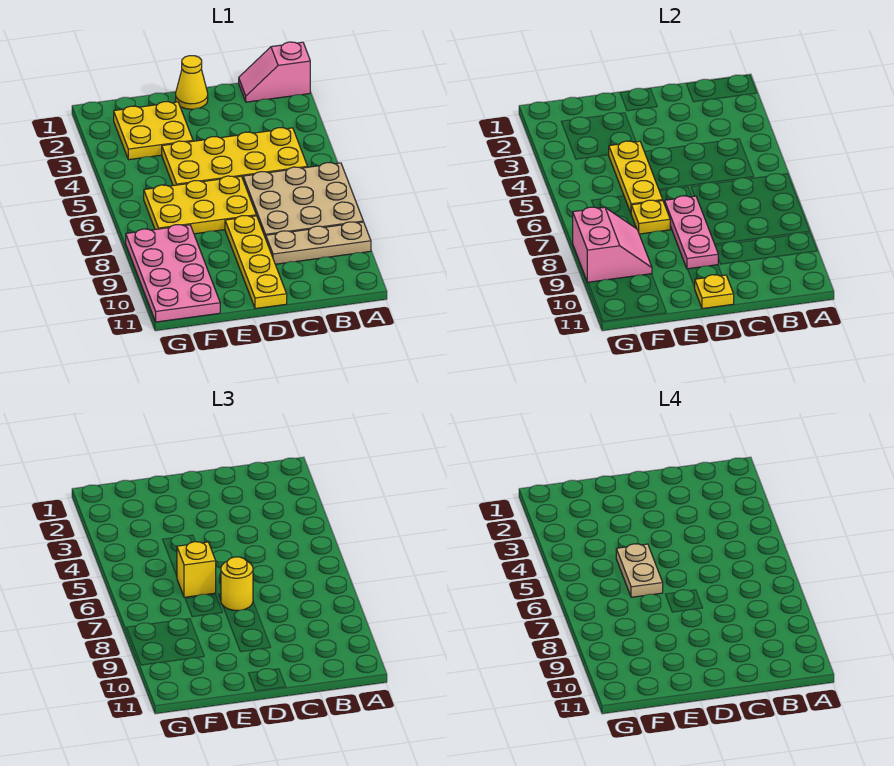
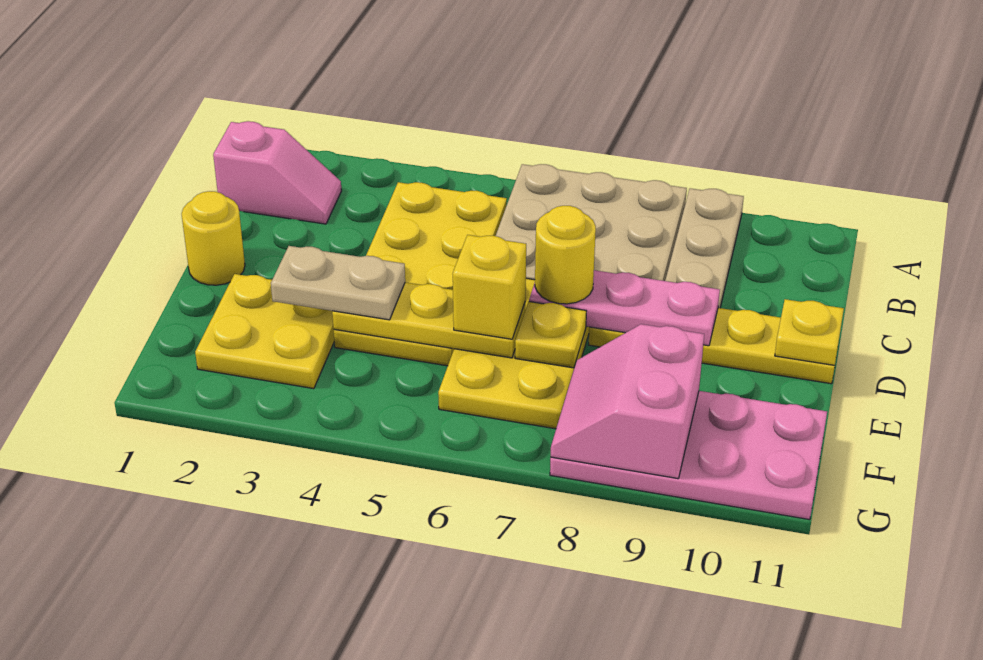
pink 1x2 slope [239,42,310,102] -> pink 1x2 slope turned to [213,121,342,224]
yellow 1x1 cone [176,56,208,109] -> yellow 1x1 round brick [182,191,245,285]
tan 1x2 plate [616,544,663,597] -> tan 1x2 plate moved to [271,246,405,320]
pink 2x2 slope [573,207,652,282] -> pink 2x2 slope turned to [551,324,704,479]

